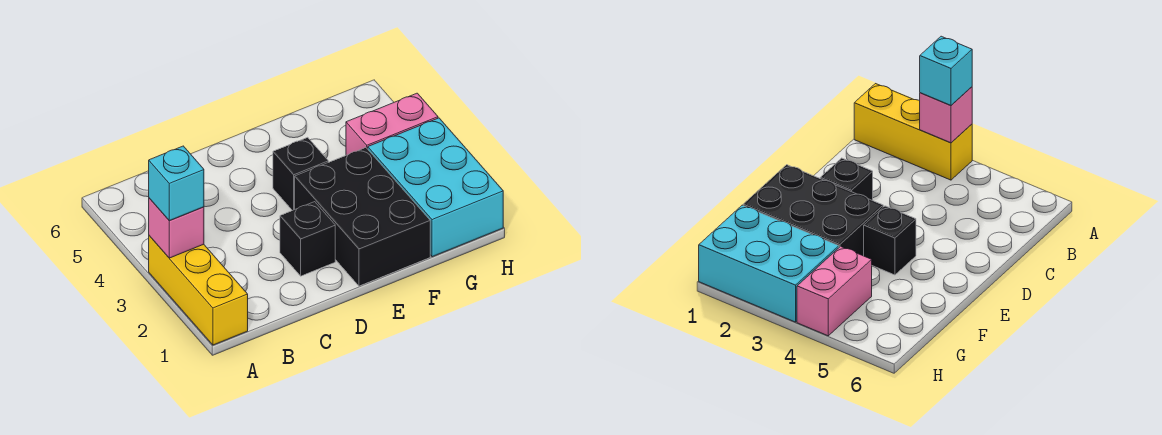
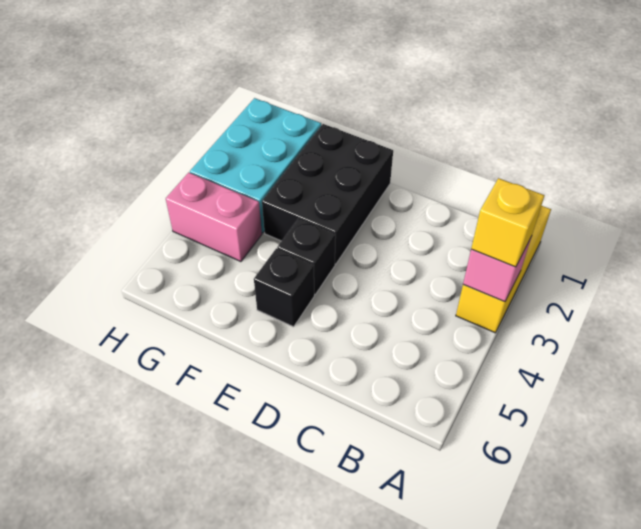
cyan 1x1 brick [149,146,204,221] -> yellow 1x1 brick [471,178,545,267]
black 1x1 brick [280,202,335,276] -> black 1x1 brick moved to [254,248,314,327]

